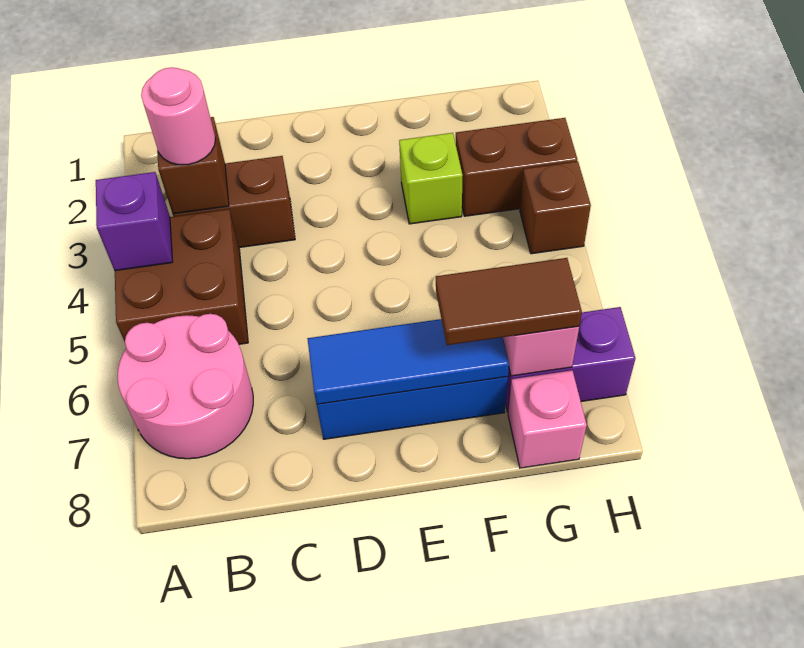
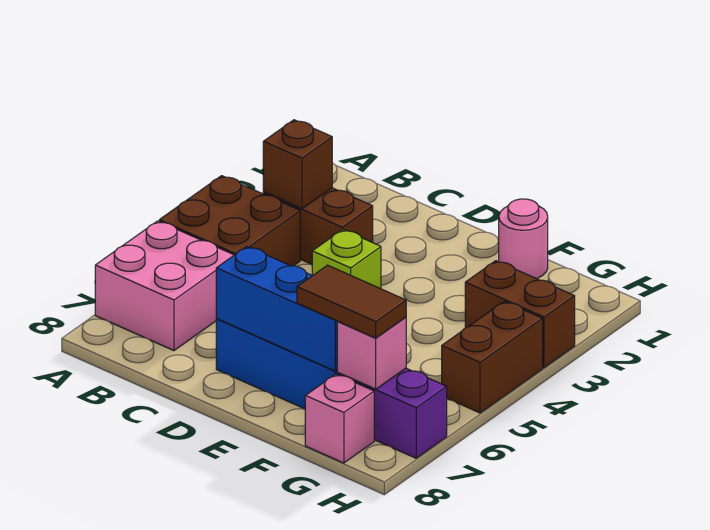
purple 1x1 brick [96,172,172,271] -> none
pink 2x2 round brick [117,314,253,459] -> pink 2x2 brick [95,221,234,351]
pink 1x1 round brick [141,67,215,165] -> pink 1x1 round brick moved to [499,199,548,279]
blue 1x3 tile [307,319,509,404] -> blue 1x3 brick [216,246,338,371]
lime 1x1 brick [399,133,463,224] -> lime 1x1 brick moved to [312,229,381,289]
brown 1x1 brick [520,161,591,254] -> brown 1x2 brick [442,301,543,413]

